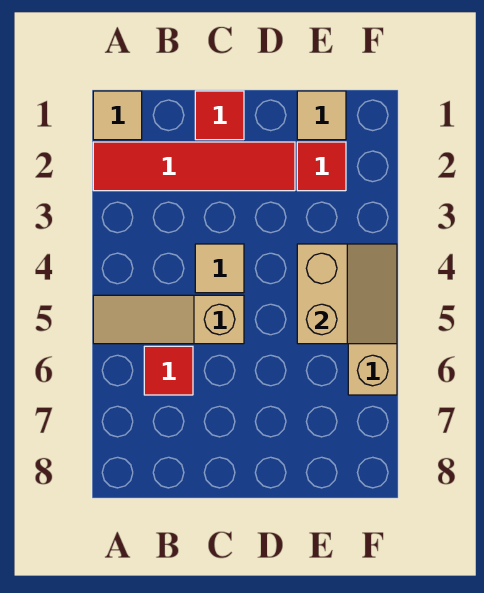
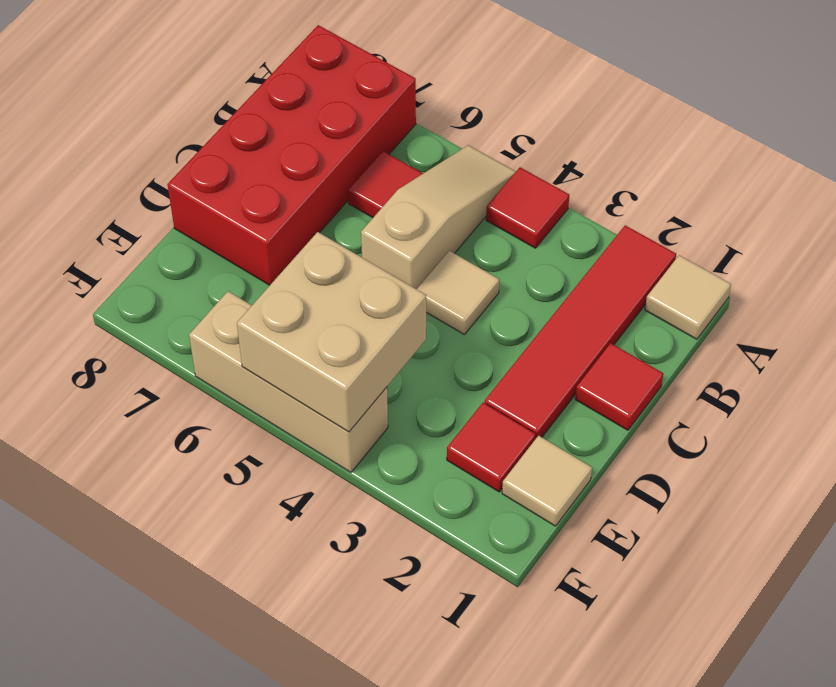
none -> red 1x1 tile [486,167,569,248]
none -> red 2x4 brick [167,25,416,285]
tan 2x2 slope [297,244,397,344] -> tan 2x2 brick [237,232,426,432]

